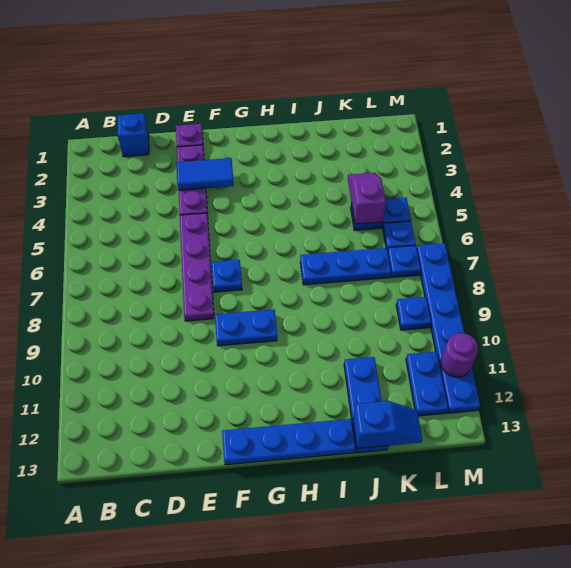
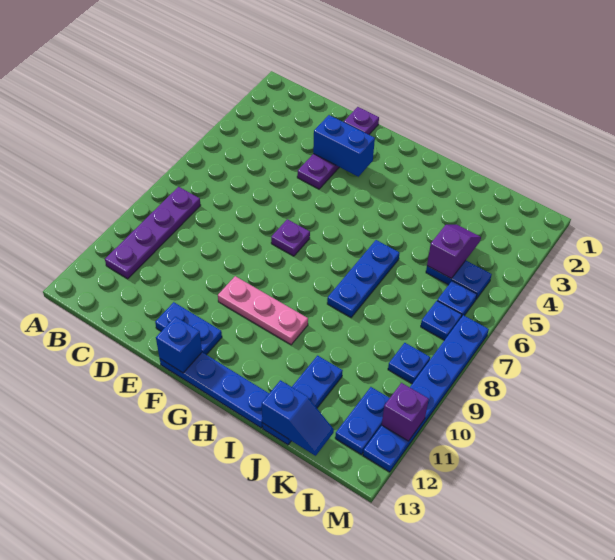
blue 1x1 brick [118,113,149,157] -> blue 1x1 brick moved to [156,317,202,373]
blue 1x2 tile [176,158,234,190] -> blue 1x2 brick [313,115,375,177]
purple 1x4 plate [180,213,214,321] -> purple 1x4 plate moved to [105,187,201,279]
blue 1x1 plate [212,260,242,292] -> purple 1x1 plate [271,219,310,256]
blue 1x2 plate [215,309,277,346] -> blue 1x2 plate moved to [155,302,222,355]
none -> pink 1x3 plate [218,276,308,345]
blue 1x3 plate [300,248,391,285] -> blue 1x3 plate turned to [327,240,400,317]
purple 1x1 round brick [441,333,478,377] -> purple 1x1 brick [382,383,429,441]

